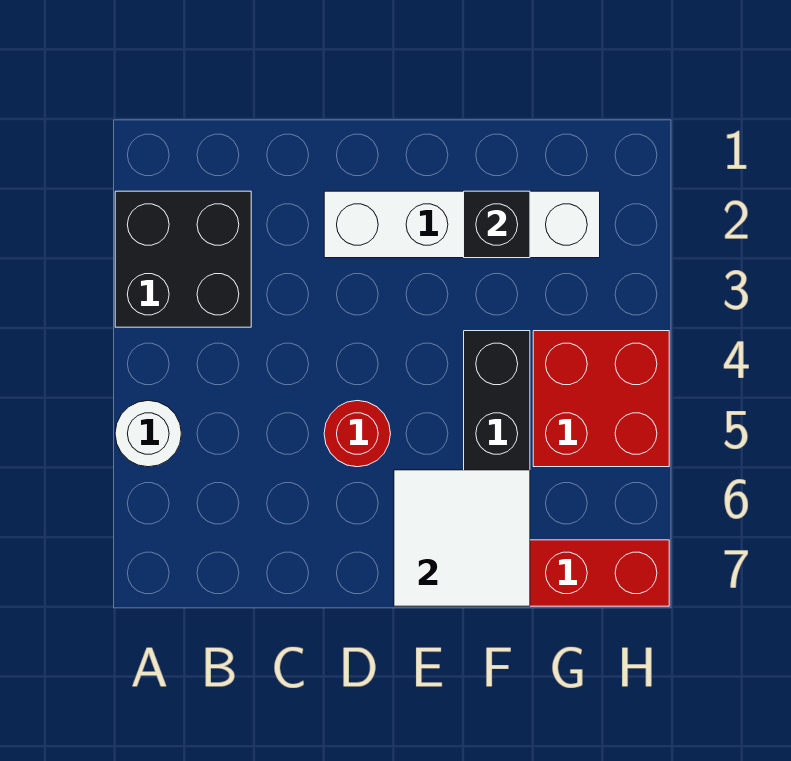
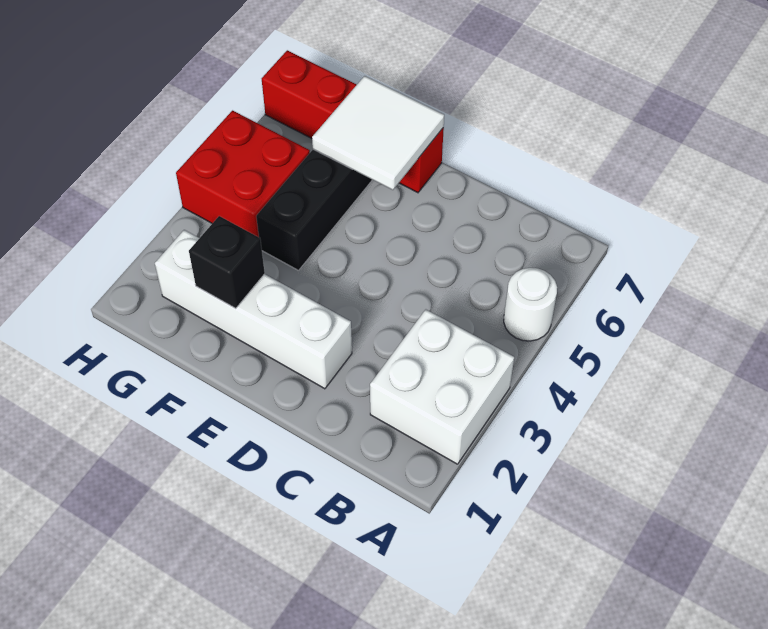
black 2x2 brick [115,191,251,327] -> white 2x2 brick [370,310,514,464]
red 1x1 round brick [324,401,391,467] -> none

